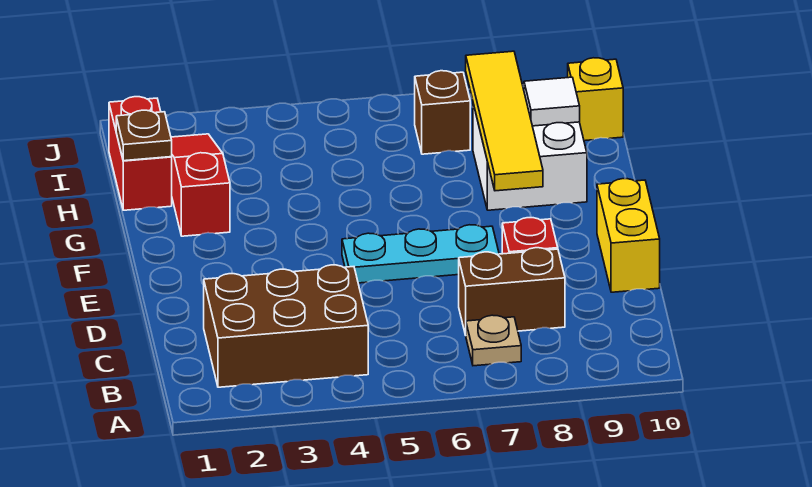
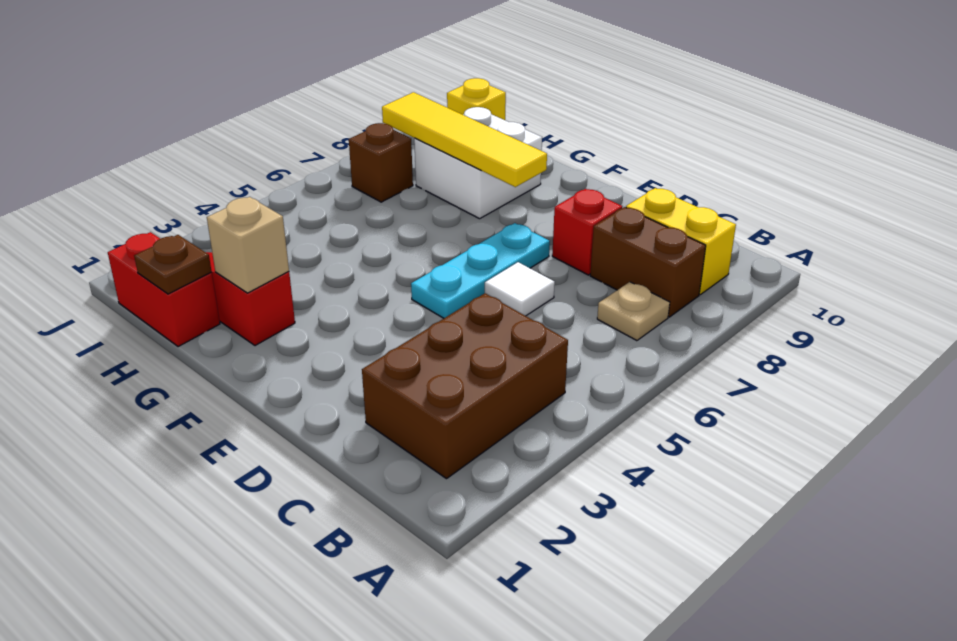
brown 1x2 brick [459,248,565,335] -> brown 1x2 brick turned to [590,207,706,317]
yellow 1x2 brick [597,179,660,292] -> yellow 1x2 brick moved to [626,188,736,295]
none -> tan 1x1 brick [207,197,289,293]
white 1x1 tile [524,77,580,126] -> white 1x1 tile moved to [485,262,555,316]

